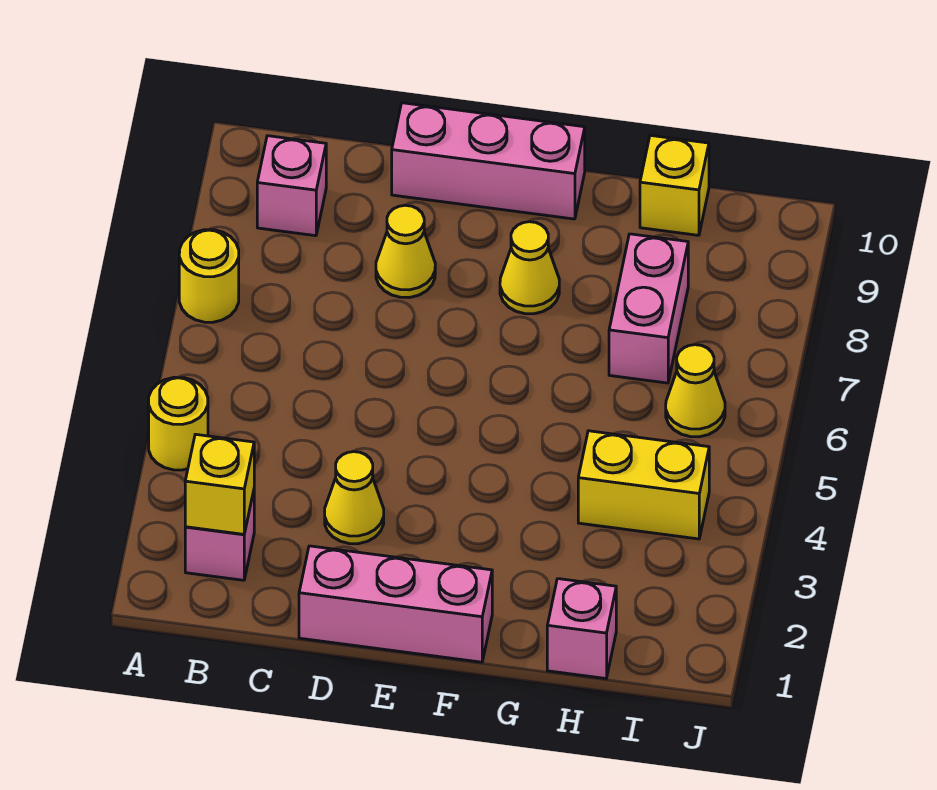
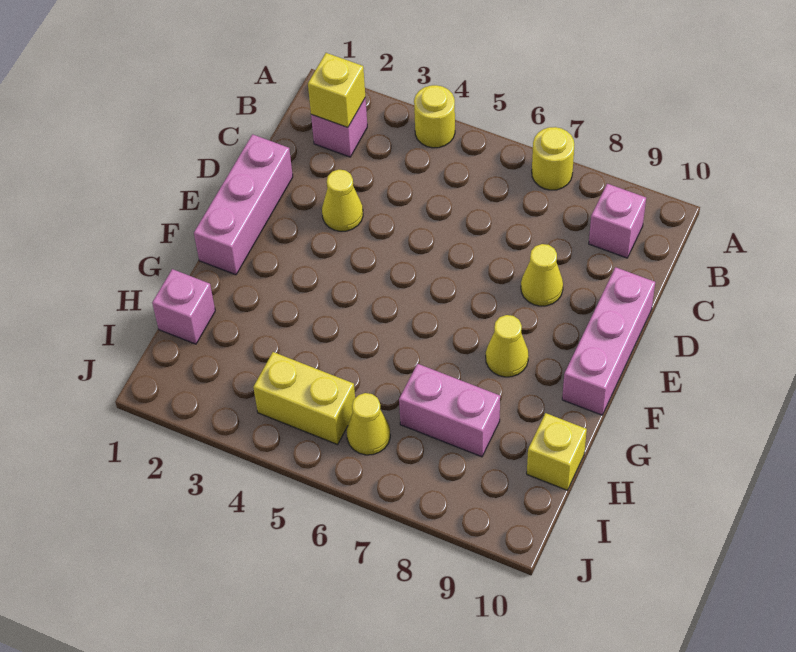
yellow 1x2 brick [578,431,709,539] -> yellow 1x2 brick turned to [253,352,355,445]

